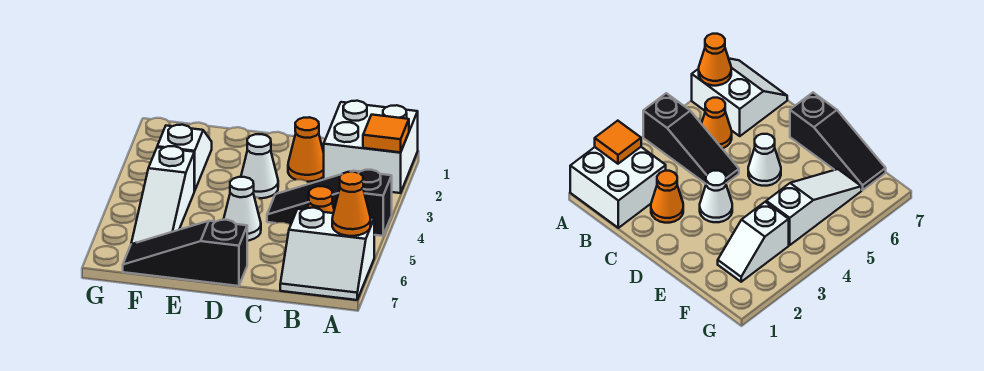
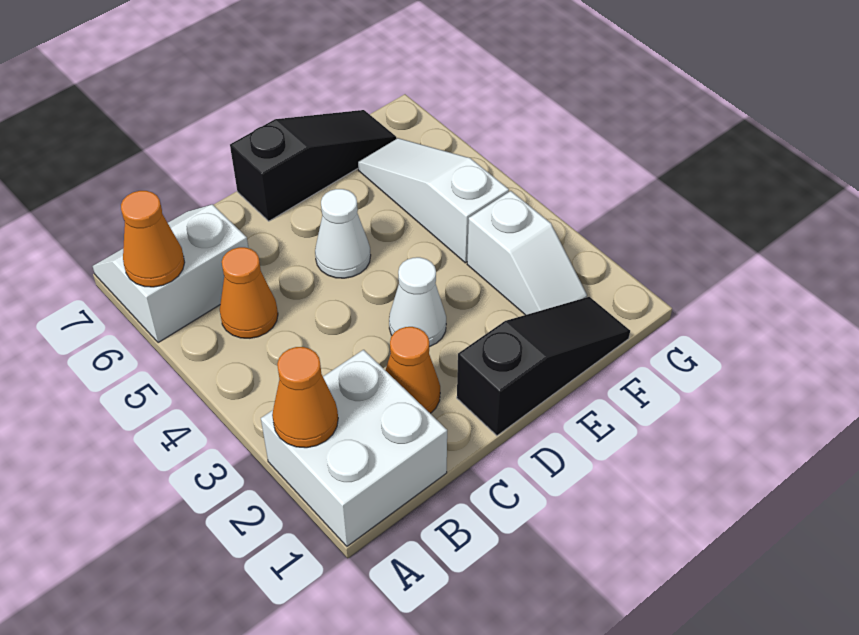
orange 1x1 tile [363,115,409,152] -> orange 1x1 cone [272,347,338,448]
black 1x3 slope [267,170,392,236] -> black 1x3 slope moved to [457,297,630,436]

